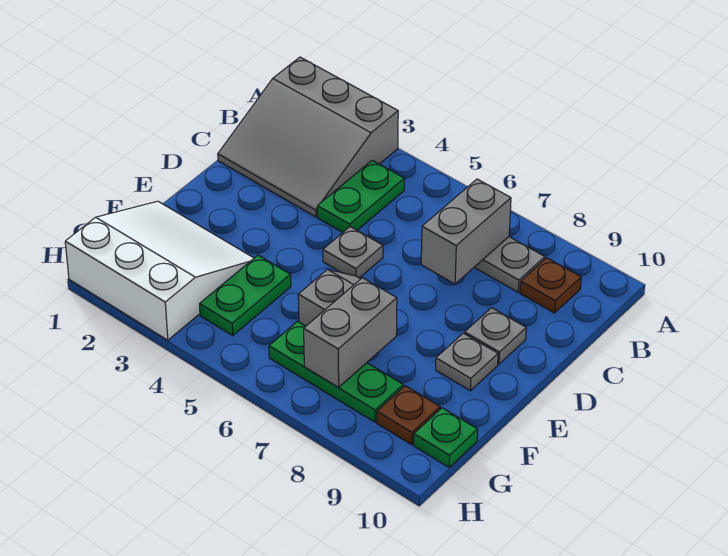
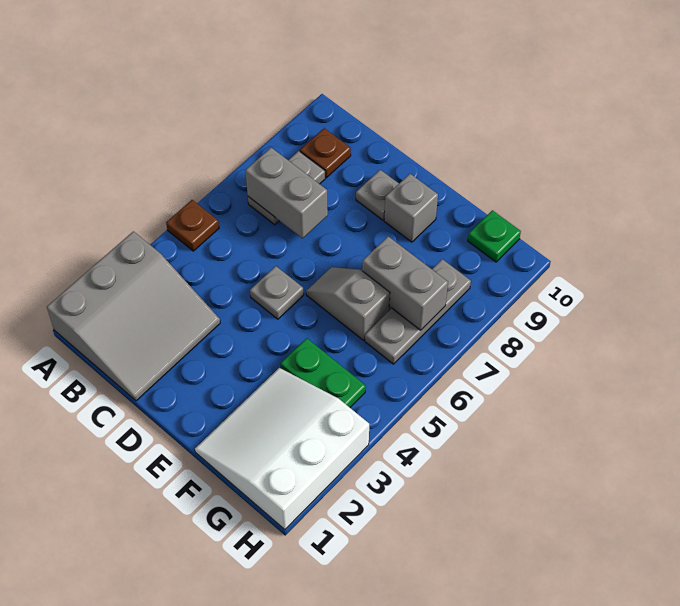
green 1x2 plate [317,160,405,232] -> none
grey 1x1 plate [436,333,498,391] -> grey 1x1 brick [384,174,438,242]
green 1x3 plate [269,321,403,422] -> grey 1x3 plate [365,259,471,364]
brown 1x1 plate [377,386,440,445] -> brown 1x1 plate moved to [166,200,219,251]

